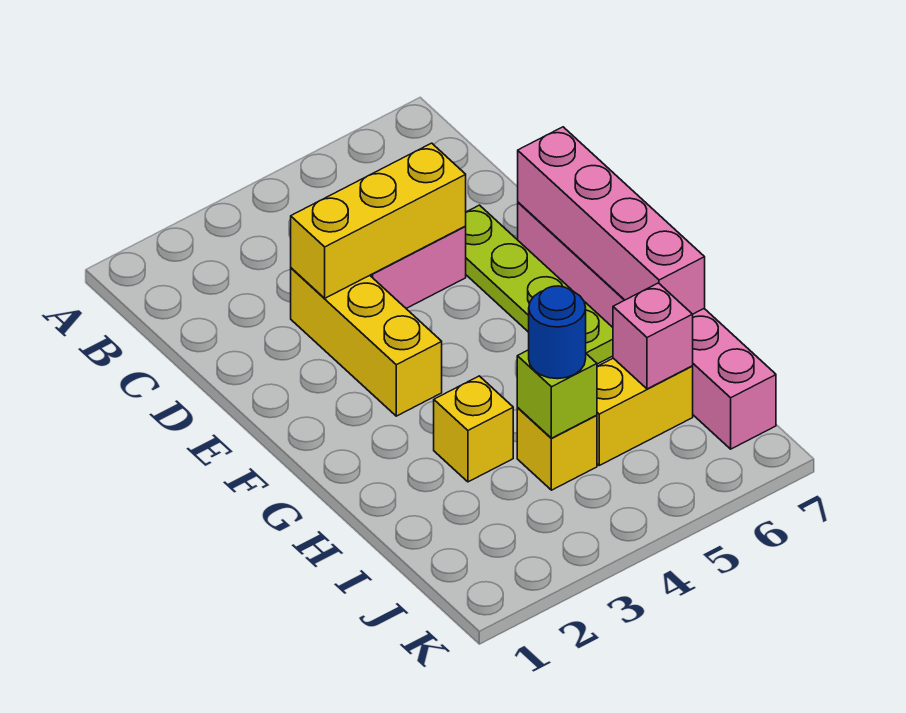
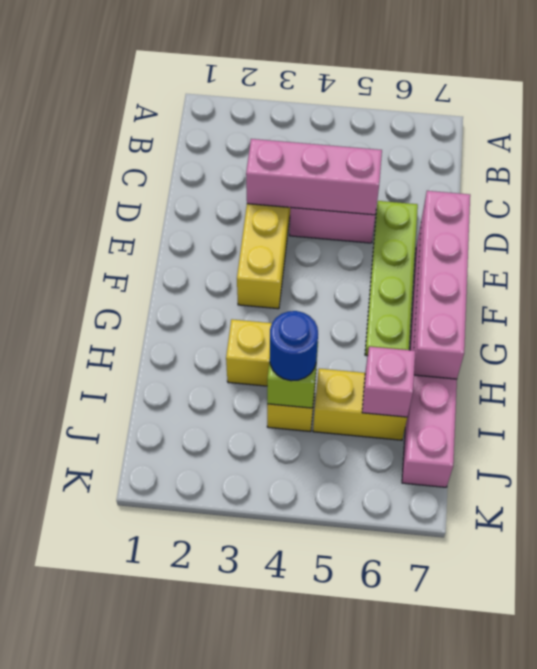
yellow 1x3 brick [291,143,466,298] -> pink 1x3 brick [246,139,382,215]

